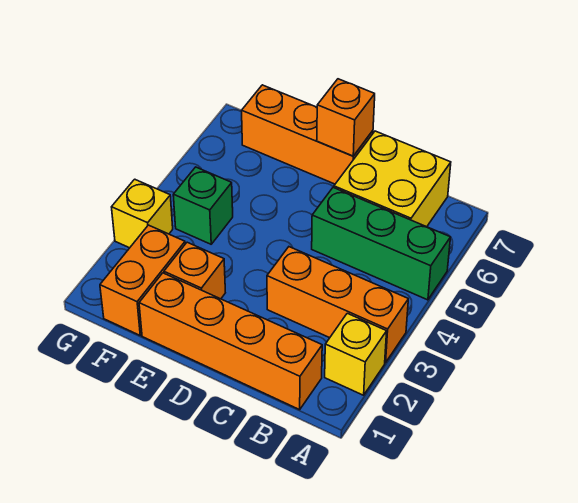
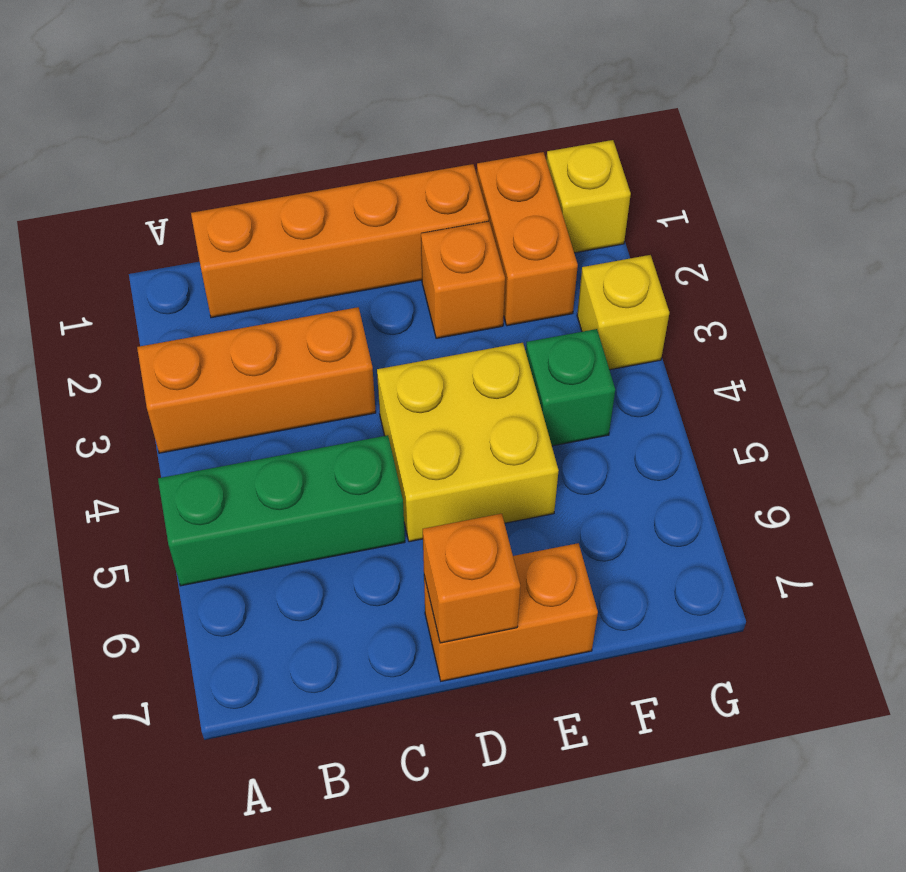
yellow 1x1 brick [325,313,387,395] -> yellow 1x1 brick moved to [546,140,631,253]
yellow 2x2 brick [334,131,451,227] -> yellow 2x2 brick moved to [377,343,559,542]
orange 1x3 brick [242,85,373,184] -> orange 1x2 brick [424,543,598,681]

